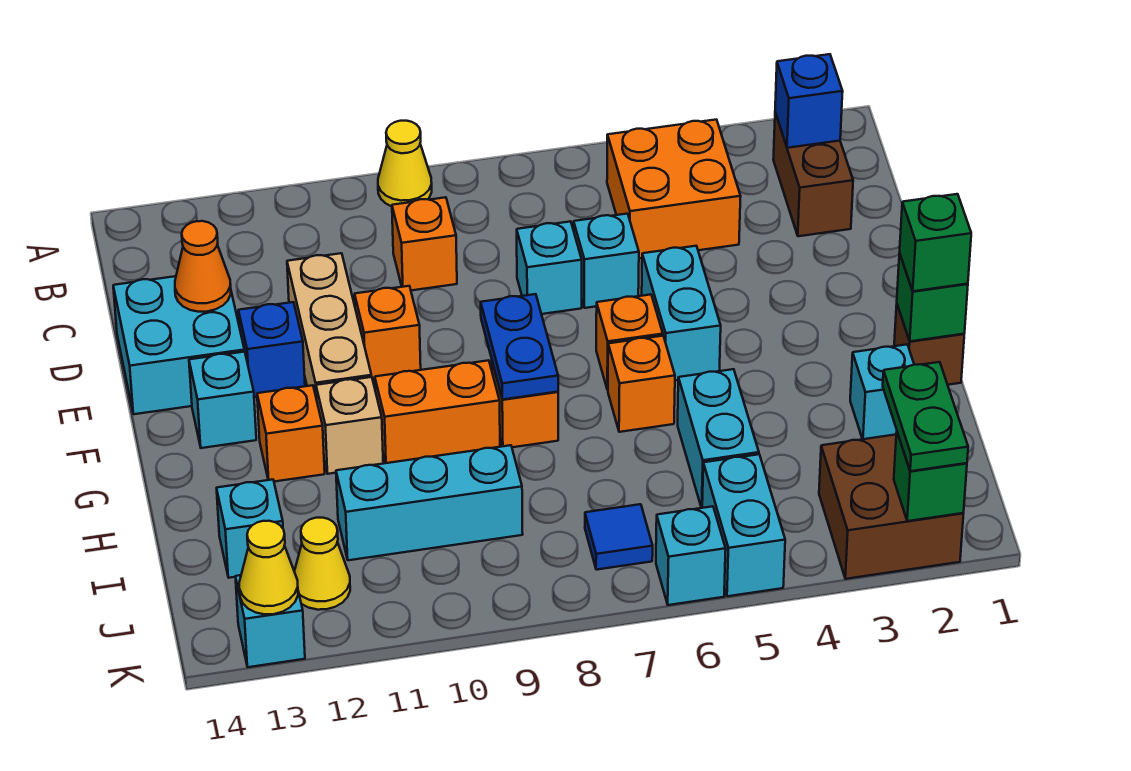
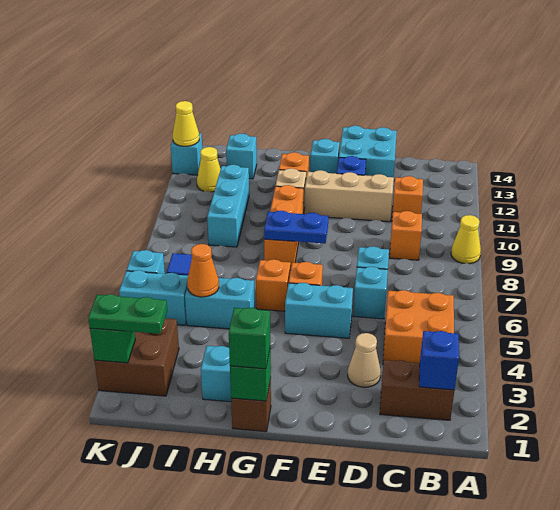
none -> tan 1x1 cone [348,333,381,387]
orange 1x1 cone [175,221,231,312] -> orange 1x1 cone moved to [187,244,219,297]
orange 1x1 brick [355,286,421,380] -> orange 1x1 brick moved to [392,176,423,217]

